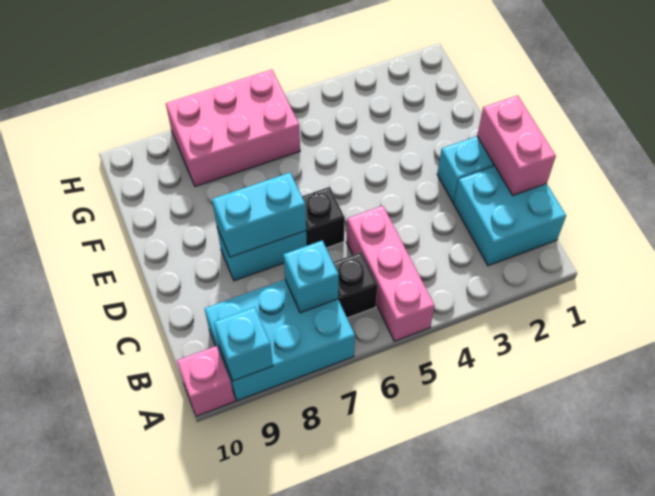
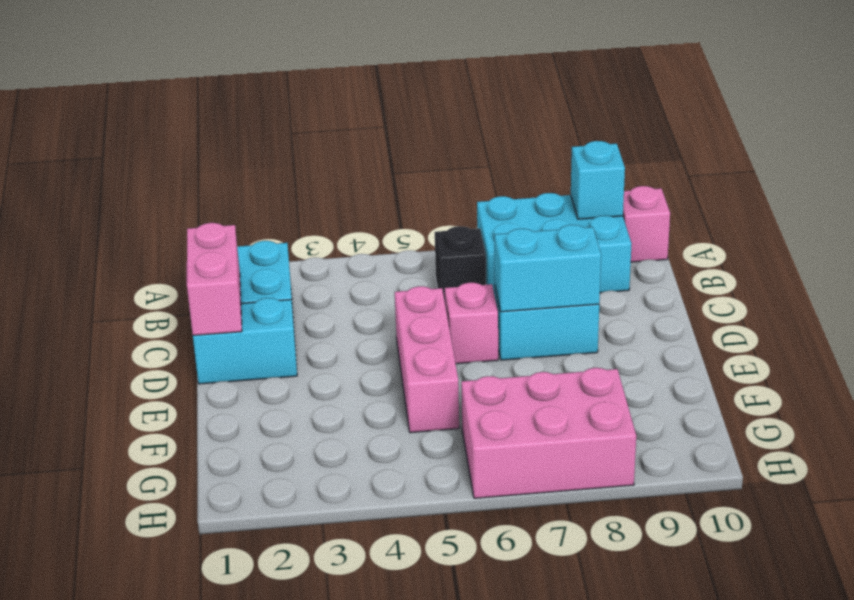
pink 1x3 brick [346,206,435,341] -> pink 1x3 brick moved to [395,286,459,433]
cyan 1x1 brick [283,241,339,313] -> none
black 1x1 brick [302,187,345,248] -> pink 1x1 brick [445,283,498,364]

